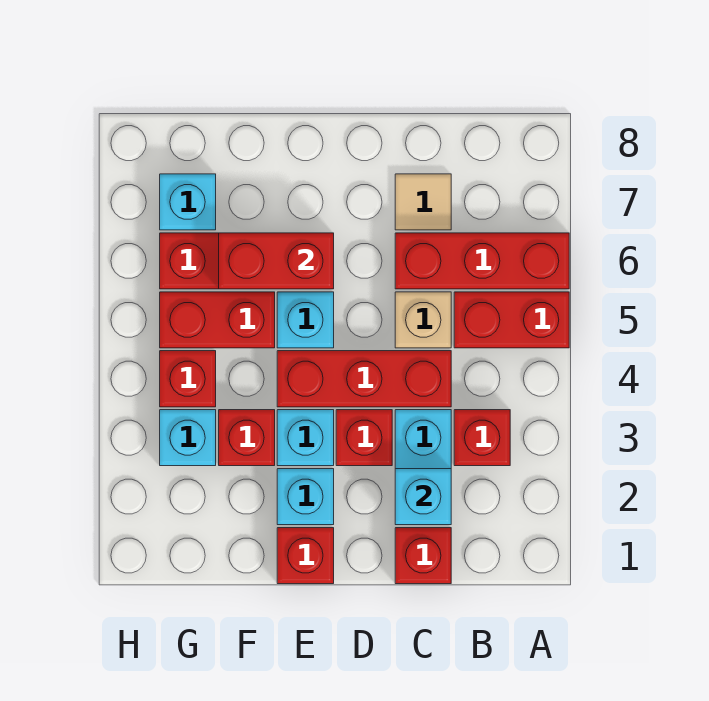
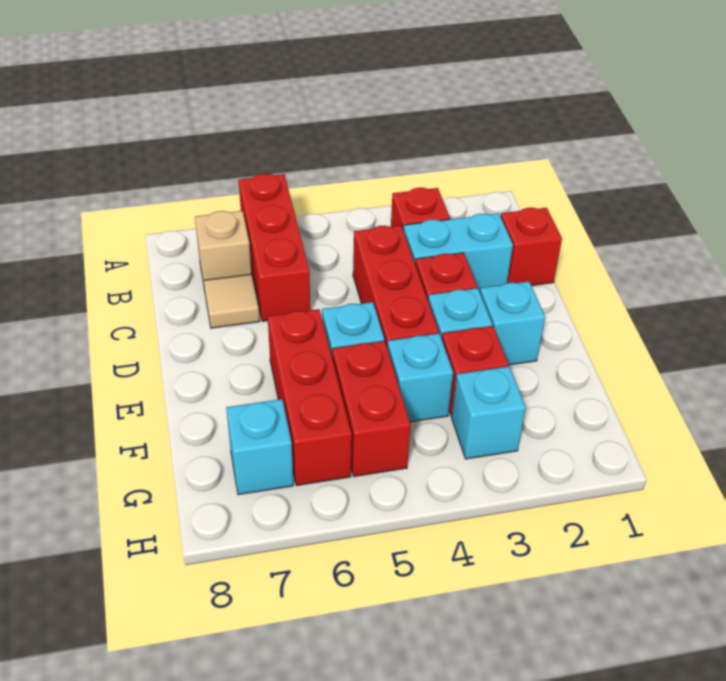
red 1x2 brick [454,292,569,348] -> none
cyan 1x1 brick [395,469,451,525] -> cyan 1x1 brick moved to [387,334,453,422]
tan 1x1 brick [395,292,451,348] -> tan 1x1 brick moved to [195,211,252,290]
red 1x1 brick [277,528,334,584] -> none
red 1x2 brick [219,233,334,289] -> none
red 1x1 brick [160,351,216,407] -> none

